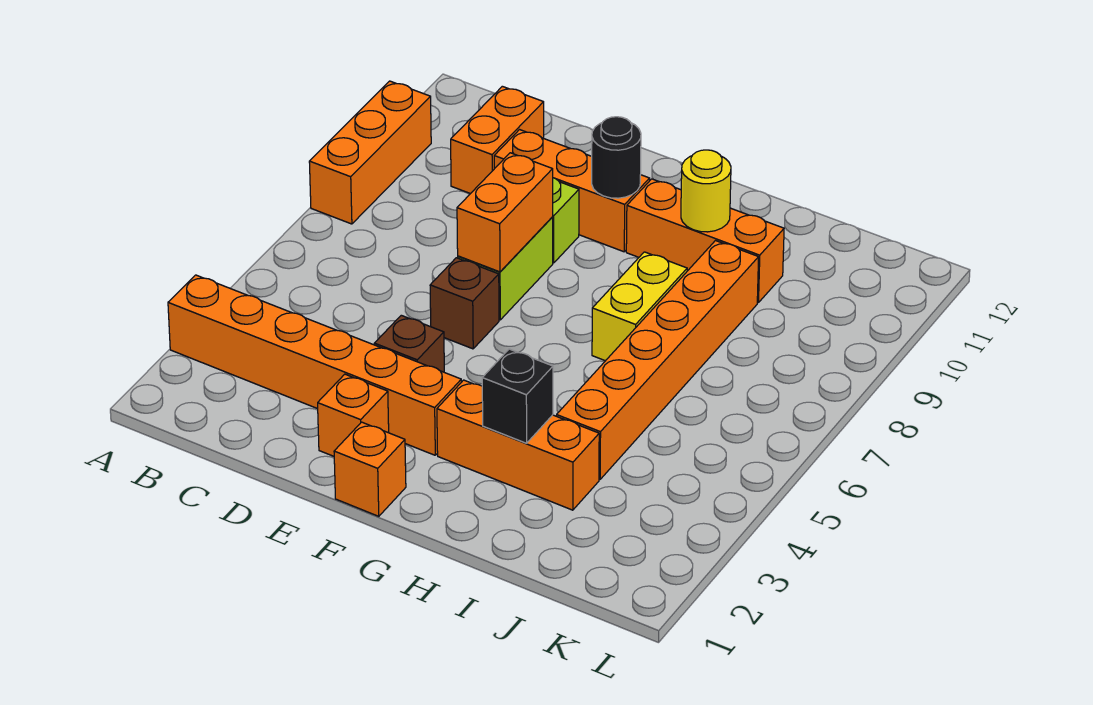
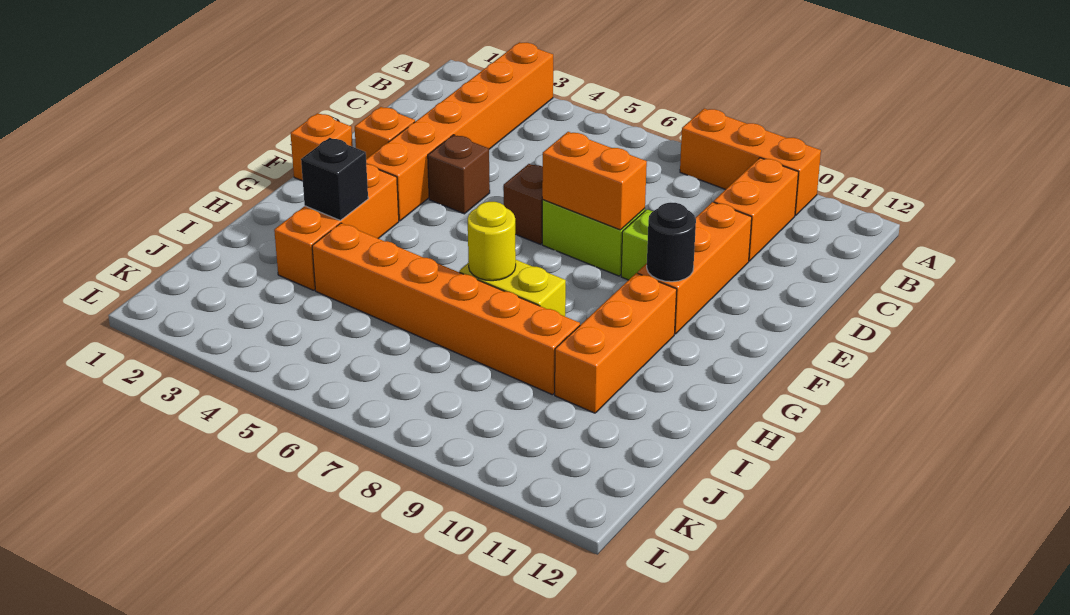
orange 1x2 brick [451,86,544,194] -> orange 1x2 brick turned to [714,158,798,261]
yellow 1x1 round brick [681,150,731,232] -> yellow 1x1 round brick moved to [468,202,516,281]

